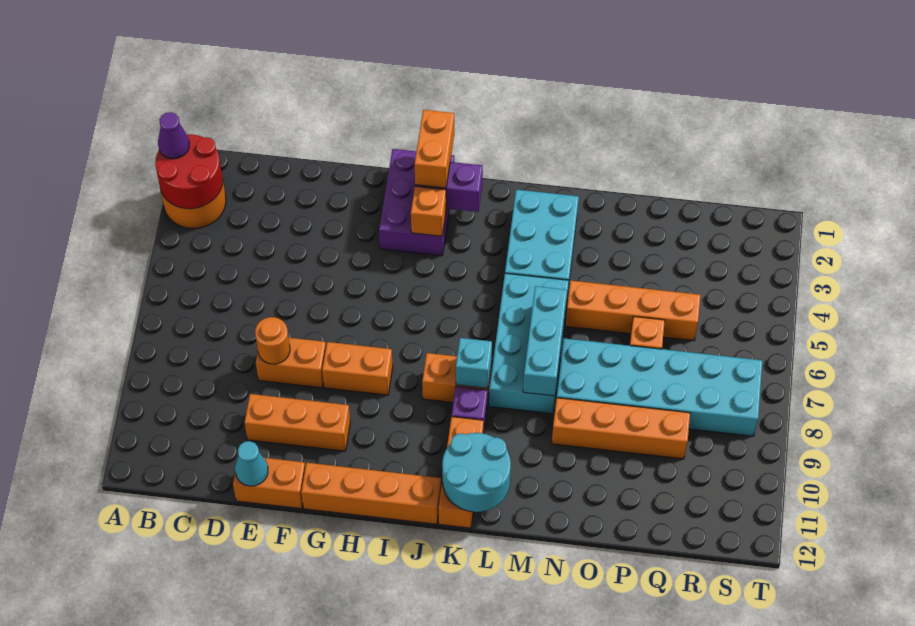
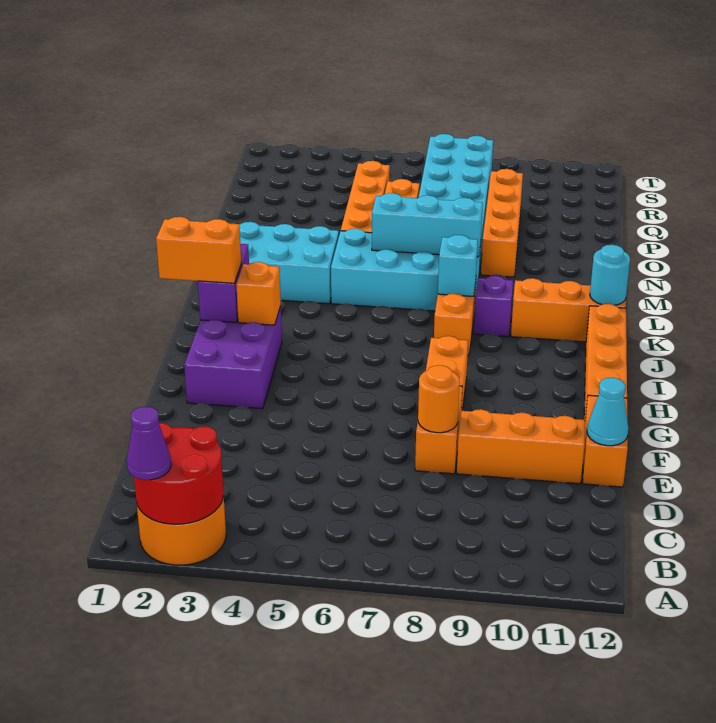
orange 1x3 brick [245,394,350,451] -> orange 1x3 brick turned to [457,409,585,484]
purple 2x3 brick [379,149,454,256] -> purple 2x3 brick turned to [184,307,282,409]
cyan 2x2 round brick [442,433,511,512] -> cyan 1x1 round brick [590,245,630,305]

